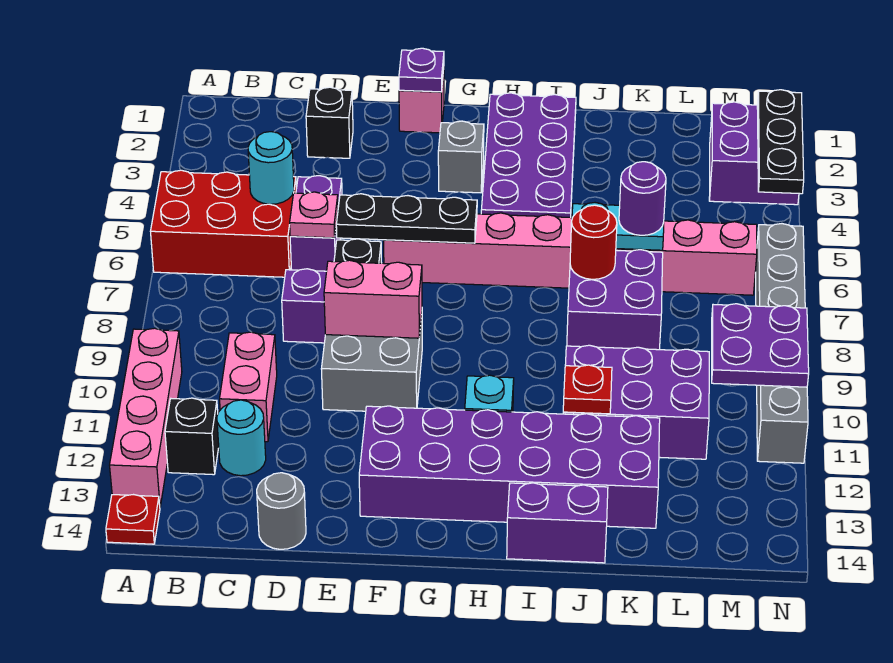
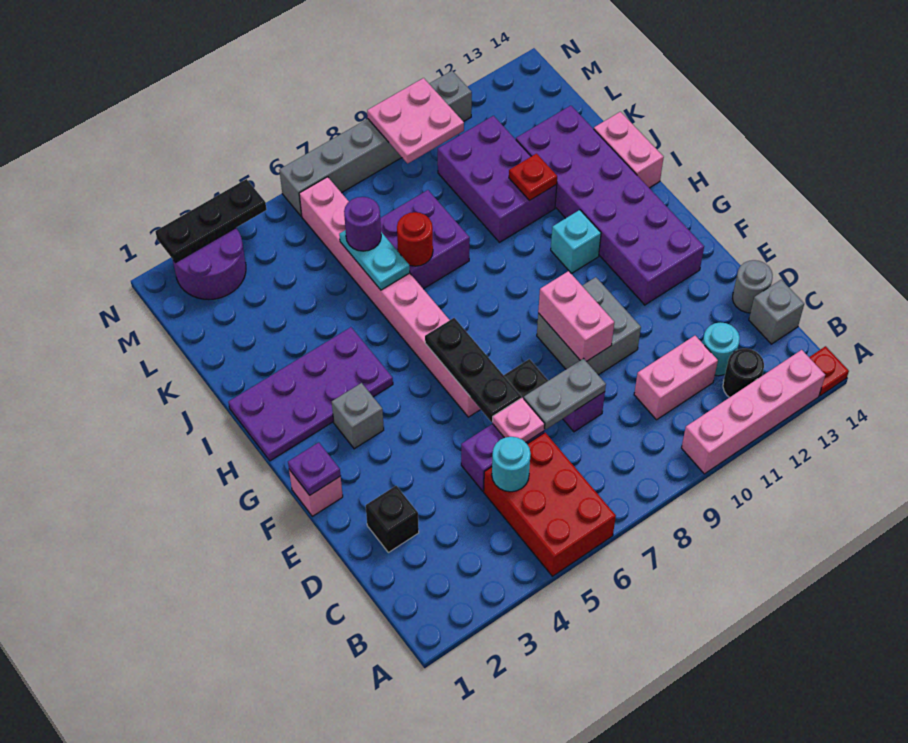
black 1x1 brick [165,398,219,475] -> black 1x1 round brick [723,349,764,398]
none -> grey 1x1 brick [749,280,804,344]
none -> grey 1x2 plate [524,358,606,429]
purple 1x2 brick [507,483,608,563] -> pink 1x2 brick [594,112,664,188]
purple 2x2 brick [709,102,799,205] -> purple 2x2 round brick [173,228,246,300]
purple 2x2 plate [712,304,809,387] -> pink 2x2 plate [367,78,464,163]

